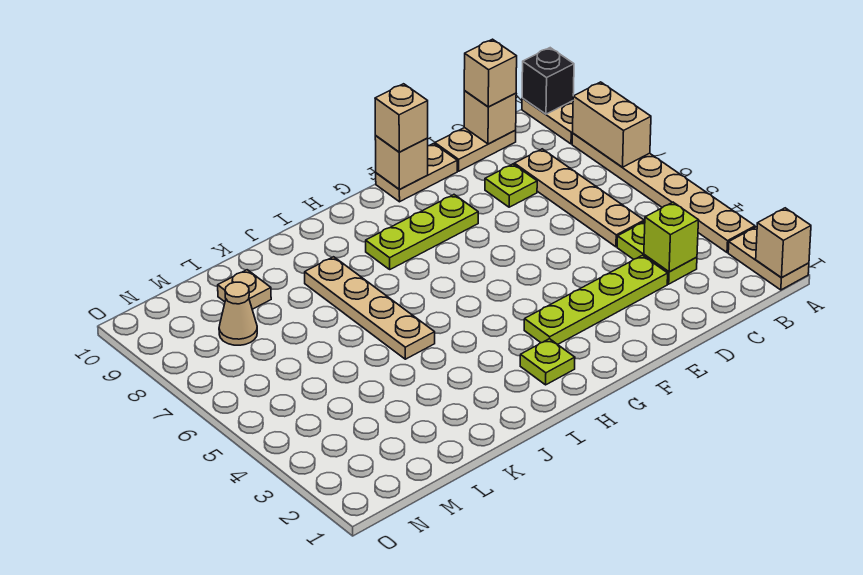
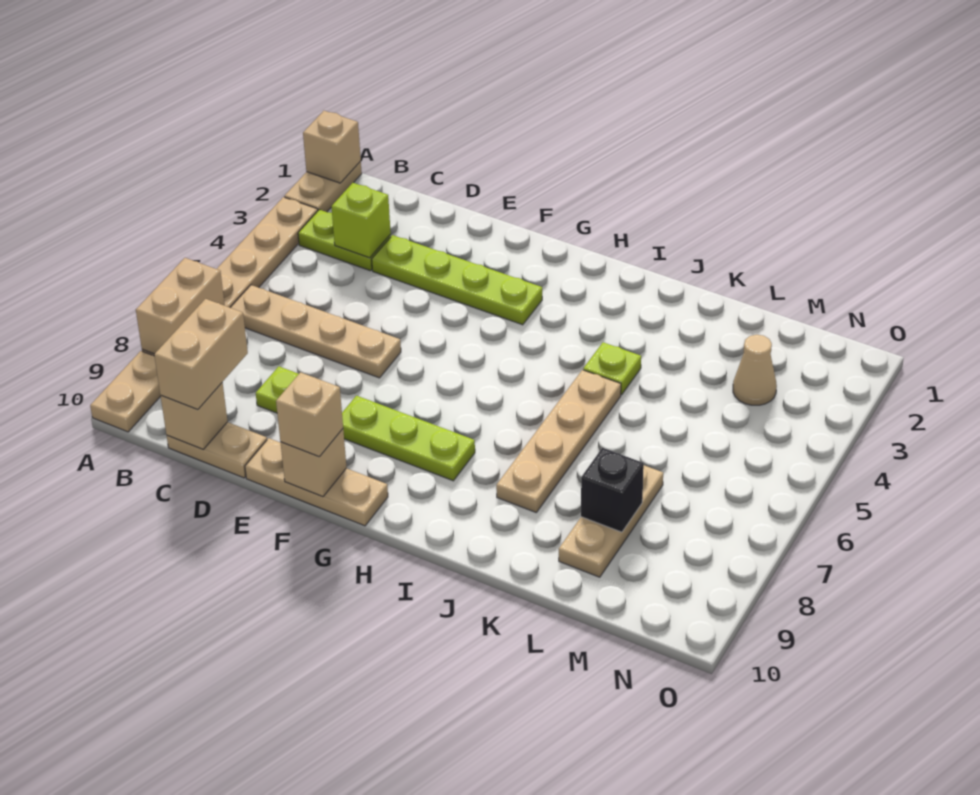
black 1x1 brick [522,48,574,114] -> black 1x1 brick moved to [581,448,644,532]
lime 1x2 plate [617,222,697,284] -> lime 1x2 plate turned to [298,210,391,271]
tan 1x4 plate [514,149,644,247] -> tan 1x4 plate turned to [230,285,401,378]
tan 1x1 brick [464,39,517,107] -> tan 1x2 brick [154,299,248,409]
tan 1x2 plate [376,144,457,202] -> tan 1x3 plate [245,438,388,526]
lime 1x1 plate [520,339,575,385] -> lime 1x1 plate moved to [583,342,641,395]
tan 1x1 plate [218,270,271,309] -> tan 1x3 plate [559,465,663,577]
tan 1x1 cone [219,282,257,345] -> tan 1x1 cone moved to [733,335,777,405]

